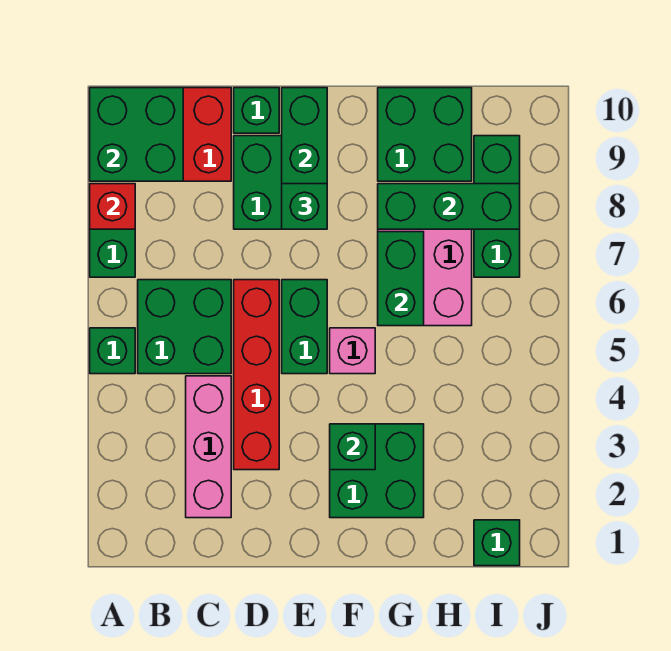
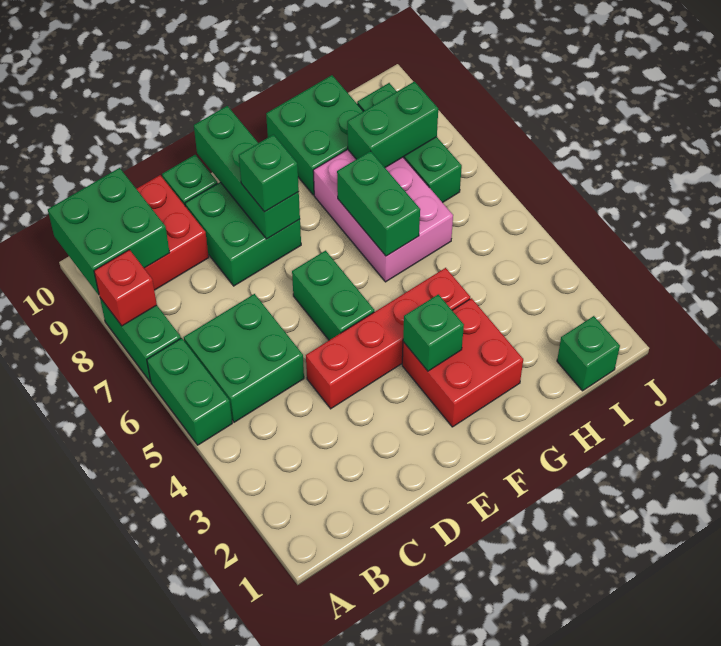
green 1x1 brick [90,328,135,374] -> green 1x2 brick [147,338,232,445]
pink 1x3 brick [186,376,231,518] -> none
red 1x4 brick [234,280,279,470] -> red 1x4 brick turned to [306,268,470,409]
green 2x2 brick [330,424,424,518] -> red 2x2 brick [402,298,523,427]
pink 1x1 brick [330,328,375,374] -> none
green 1x3 brick [378,184,520,229] -> green 1x2 brick [347,82,438,168]

